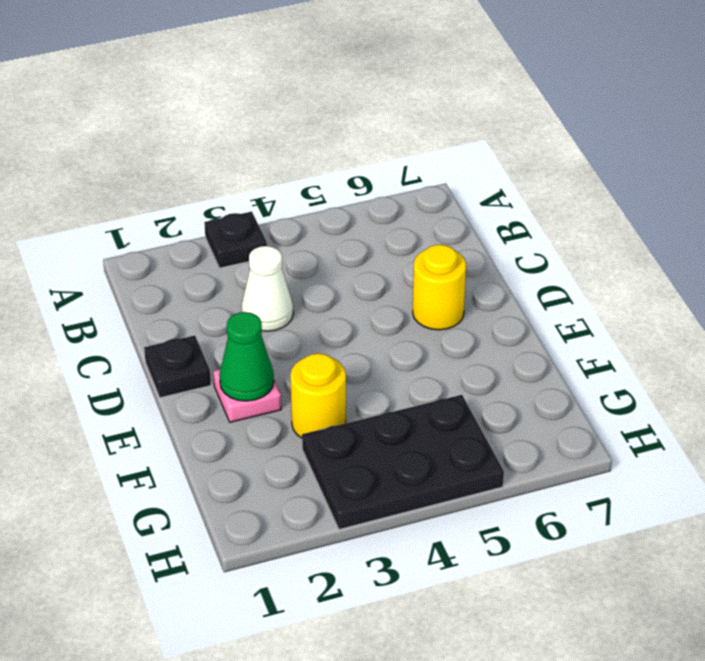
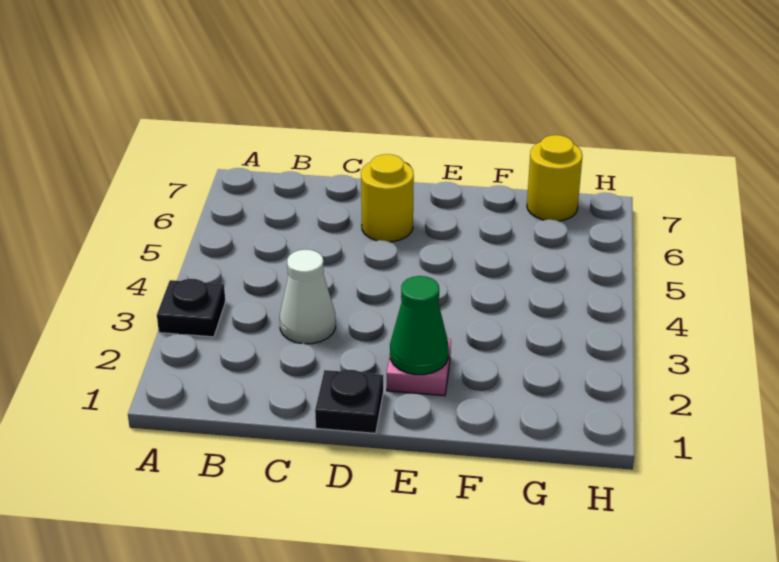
yellow 1x1 round brick [290,353,346,438] -> yellow 1x1 round brick moved to [527,135,582,221]
black 2x3 plate [302,395,504,529] -> none

